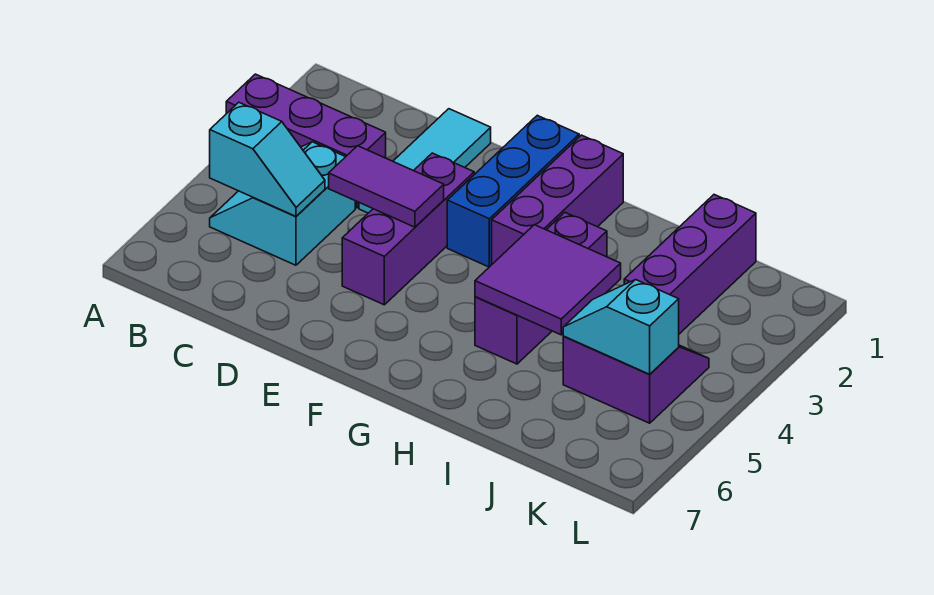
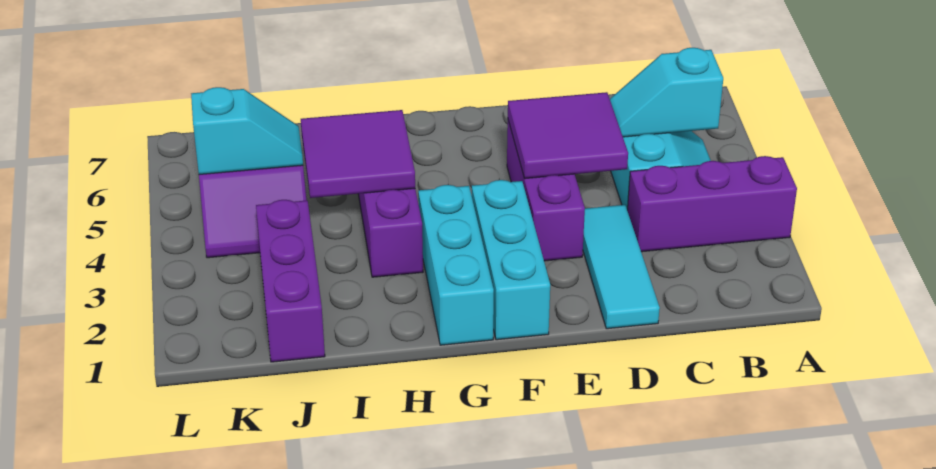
purple 1x2 tile [329,146,444,227] -> purple 2x2 tile [508,92,628,179]
blue 1x3 brick [447,115,579,267] -> cyan 1x3 brick [472,180,550,340]
purple 1x3 brick [492,135,623,264] -> cyan 1x3 brick [418,185,494,345]

